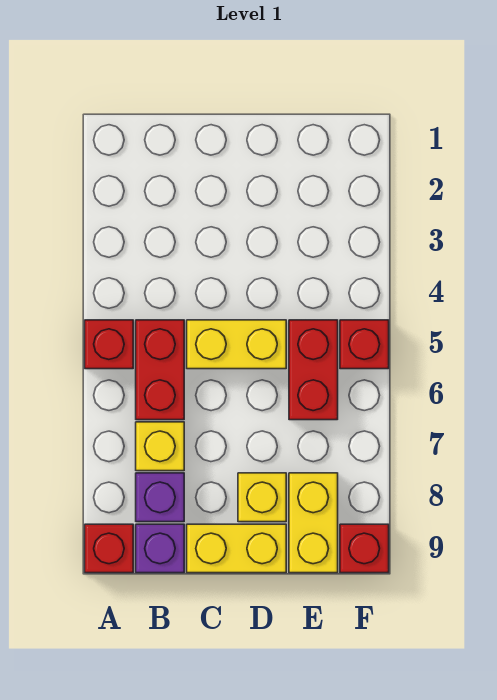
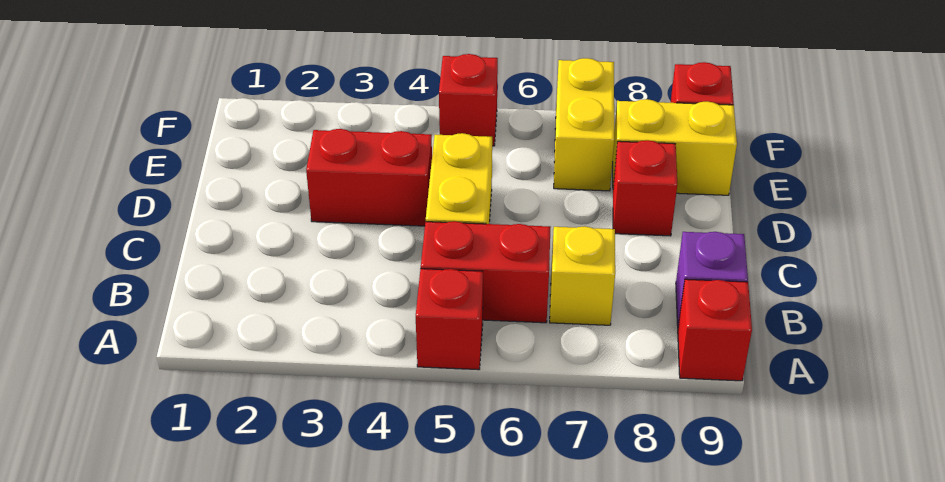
purple 1x1 brick [136,473,184,522] -> none
yellow 1x2 brick [187,524,286,573] -> yellow 1x2 brick moved to [554,58,614,191]
yellow 1x1 brick [238,473,286,522] -> red 1x1 brick [613,140,677,236]
red 1x2 brick [289,320,338,420] -> red 1x2 brick moved to [306,129,432,226]

